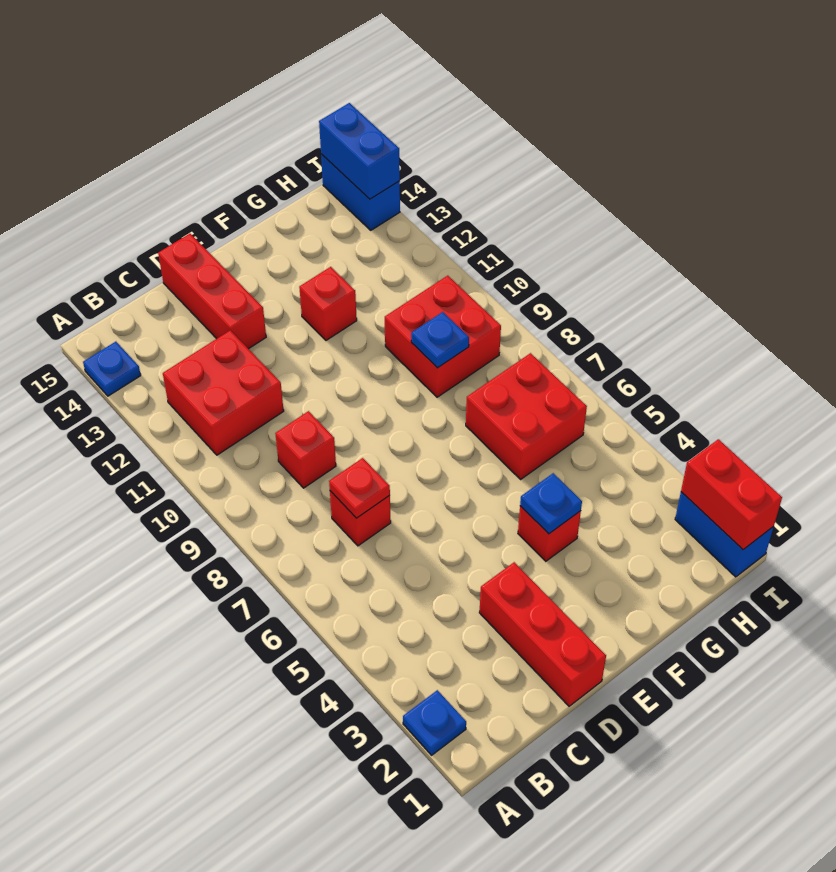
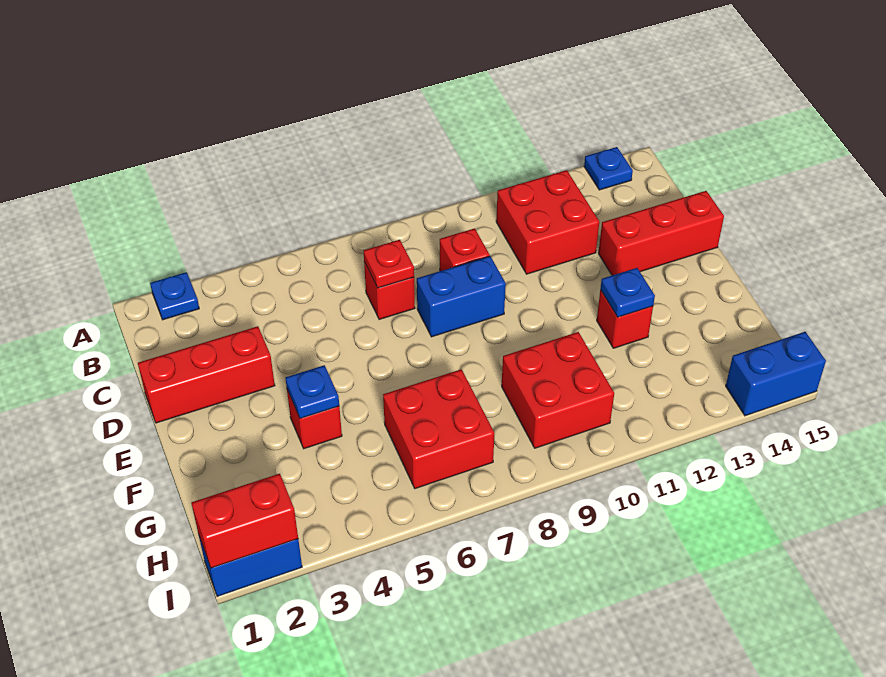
blue 1x1 plate [411,312,469,368] -> blue 1x1 plate moved to [600,268,655,317]
blue 1x2 brick [319,103,400,199] -> blue 1x2 brick moved to [417,256,506,337]

